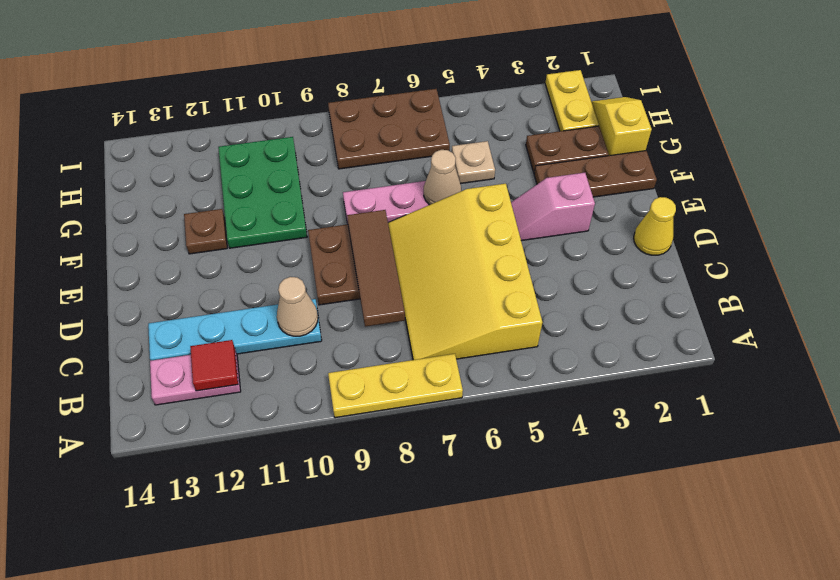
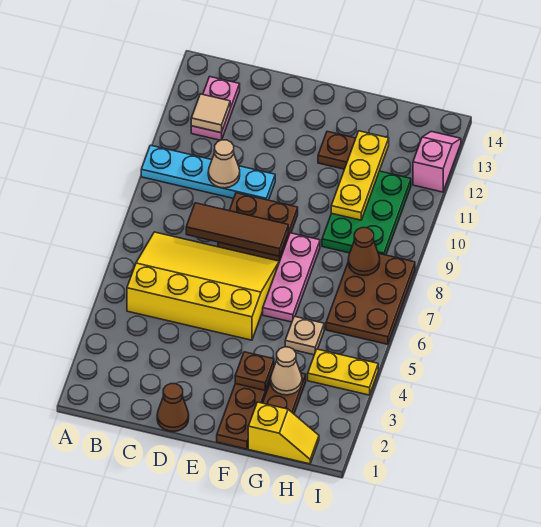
yellow 1x3 plate [328,354,463,418] -> yellow 1x3 plate moved to [331,131,389,220]
red 1x1 tile [190,340,238,391] -> tan 1x1 tile [191,94,230,133]
cyan 1x4 plate [148,299,322,361] -> cyan 1x4 plate turned to [141,145,275,200]
yellow 1x1 cone [634,197,676,255] -> brown 1x1 cone [157,384,189,431]
pink 1x2 slope [511,173,595,241] -> pink 1x2 slope moved to [413,132,461,192]
none -> brown 1x1 plate [235,352,274,390]
tan 1x1 cone [424,150,461,205] -> tan 1x1 cone moved to [271,347,302,395]
green 2x3 plate [218,137,307,248] -> green 2x3 plate turned to [322,171,411,255]
yellow 1x2 plate [545,70,599,131] -> yellow 1x2 plate moved to [308,349,378,395]
none -> brown 1x1 cone [348,228,380,275]

